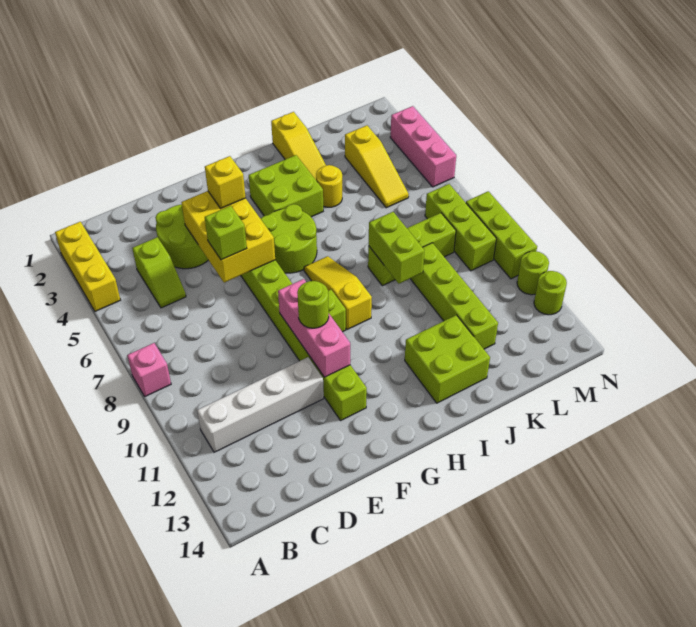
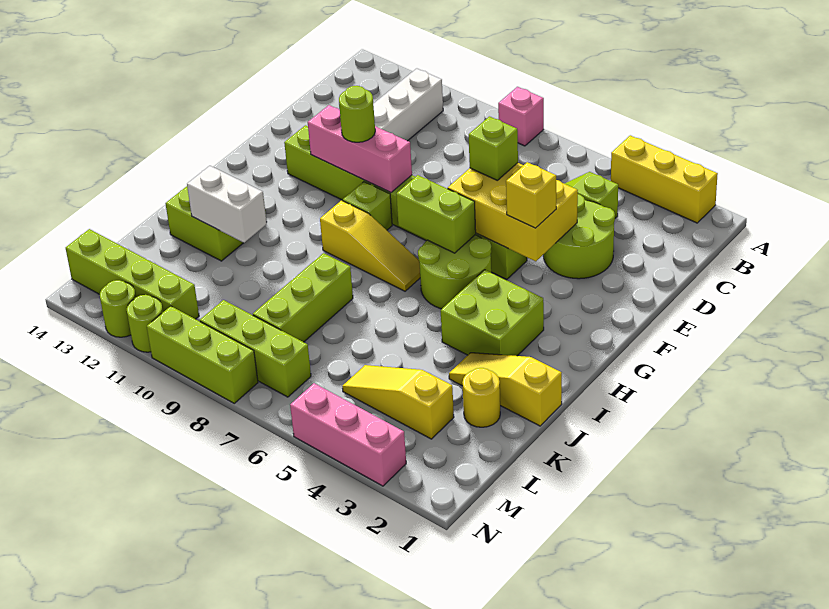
yellow 1x1 round brick [316,165,342,207] -> yellow 1x1 round brick moved to [462,368,500,427]
lime 1x2 brick [369,212,424,284] -> lime 1x2 brick moved to [396,175,476,253]
none -> white 1x2 brick [187,166,267,243]
lime 1x4 brick [410,243,498,349] -> lime 1x4 brick moved to [66,229,199,319]

